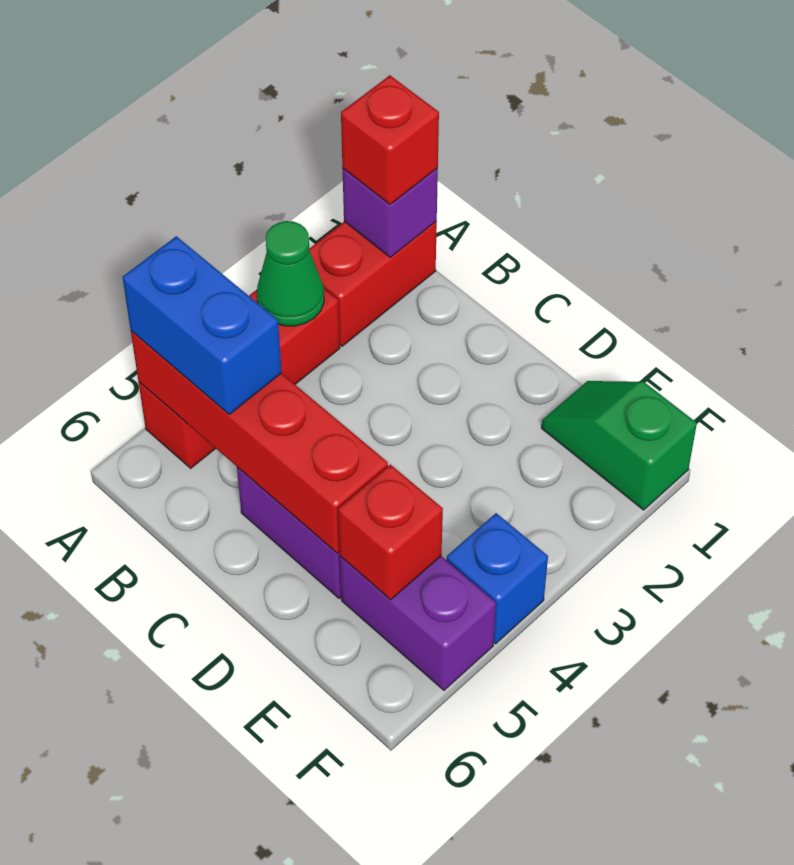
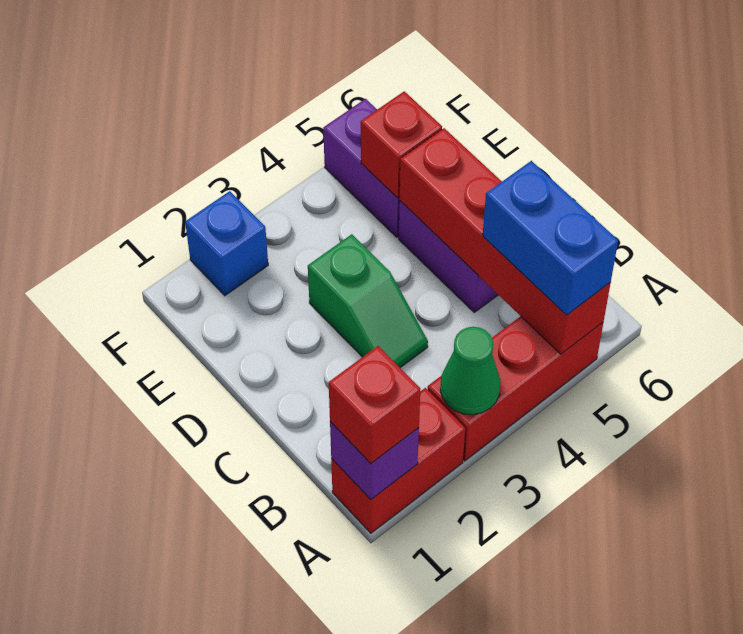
green 1x2 slope [542,381,697,510] -> green 1x2 slope moved to [308,234,428,368]
blue 1x1 brick [446,513,548,644] -> blue 1x1 brick moved to [185,191,268,296]

